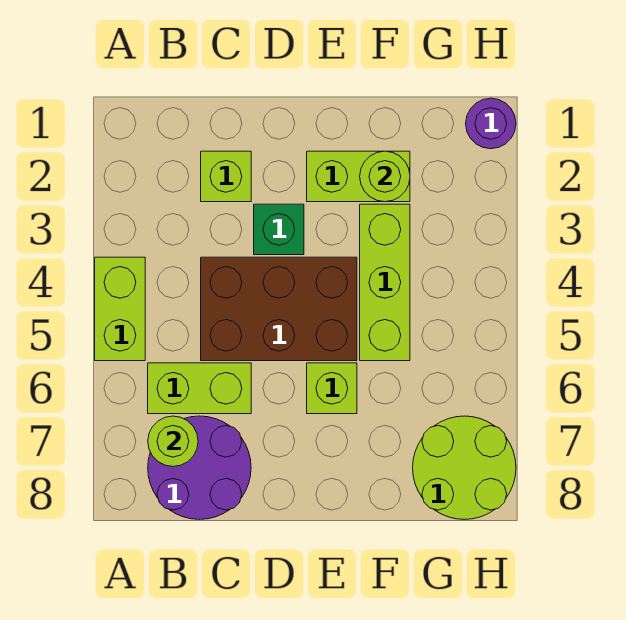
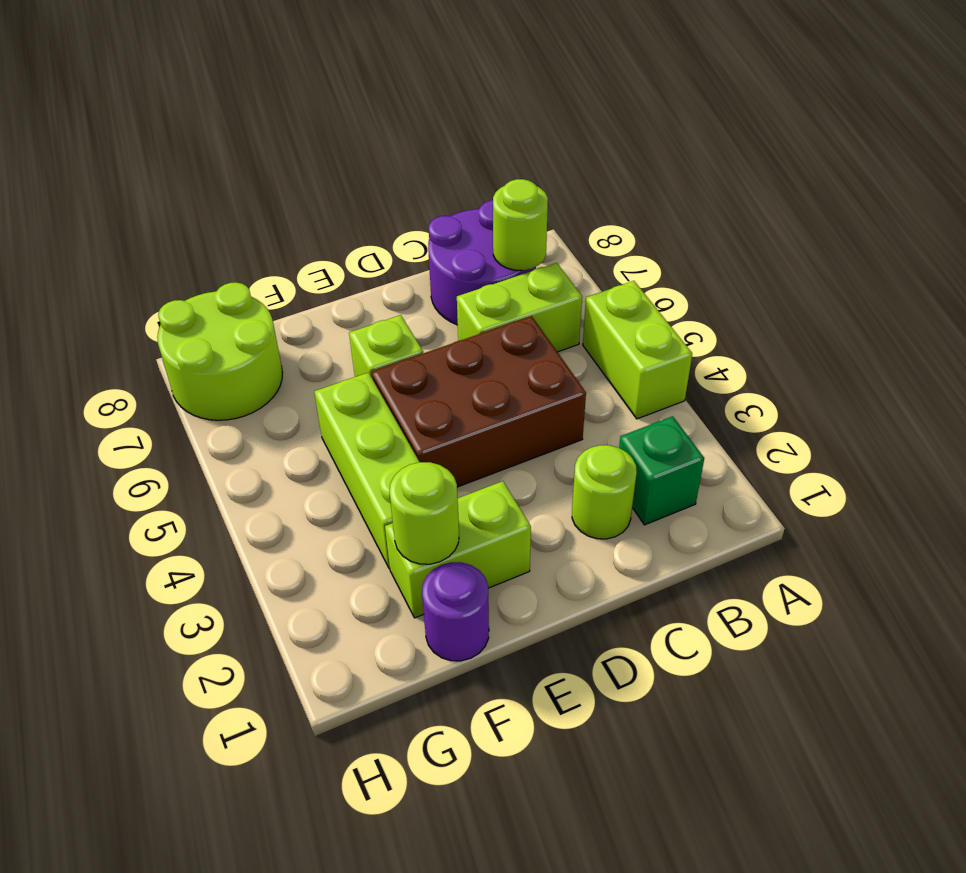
lime 1x1 brick [201,151,251,202] -> lime 1x1 round brick [572,445,637,539]
green 1x1 brick [254,204,304,255] -> green 1x1 brick moved to [619,416,704,525]
purple 1x1 round brick [466,98,516,149] -> purple 1x1 round brick moved to [422,562,489,661]

